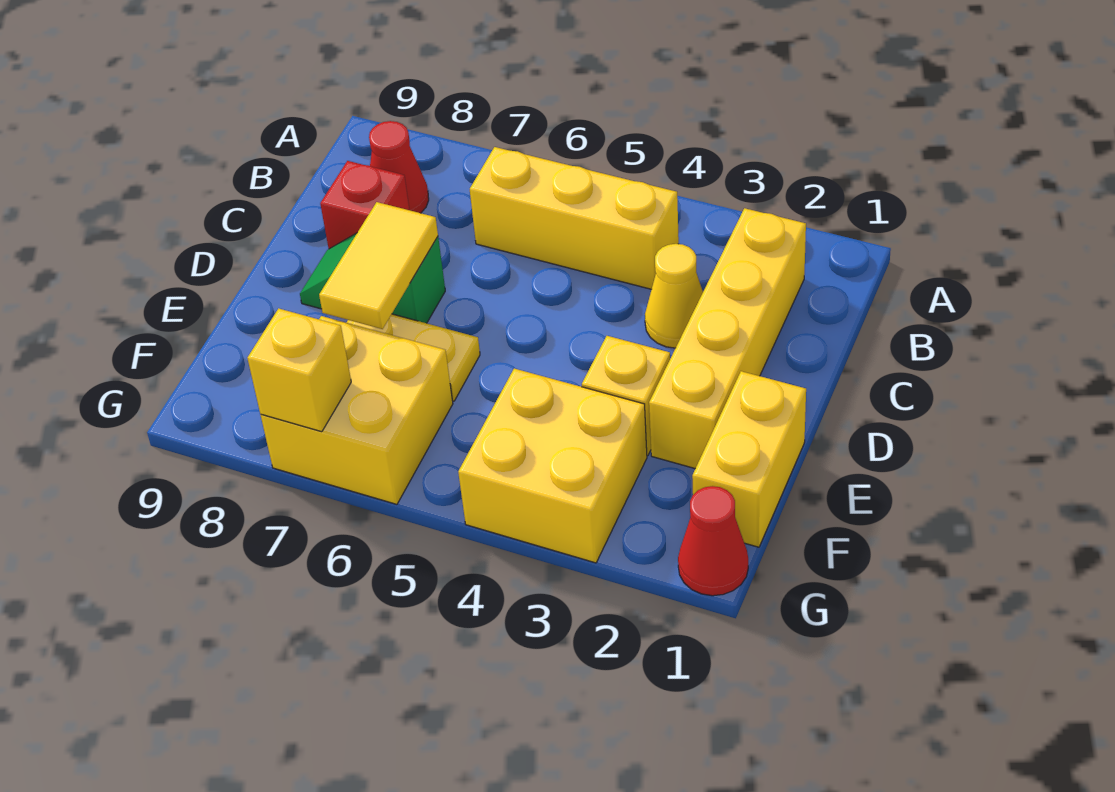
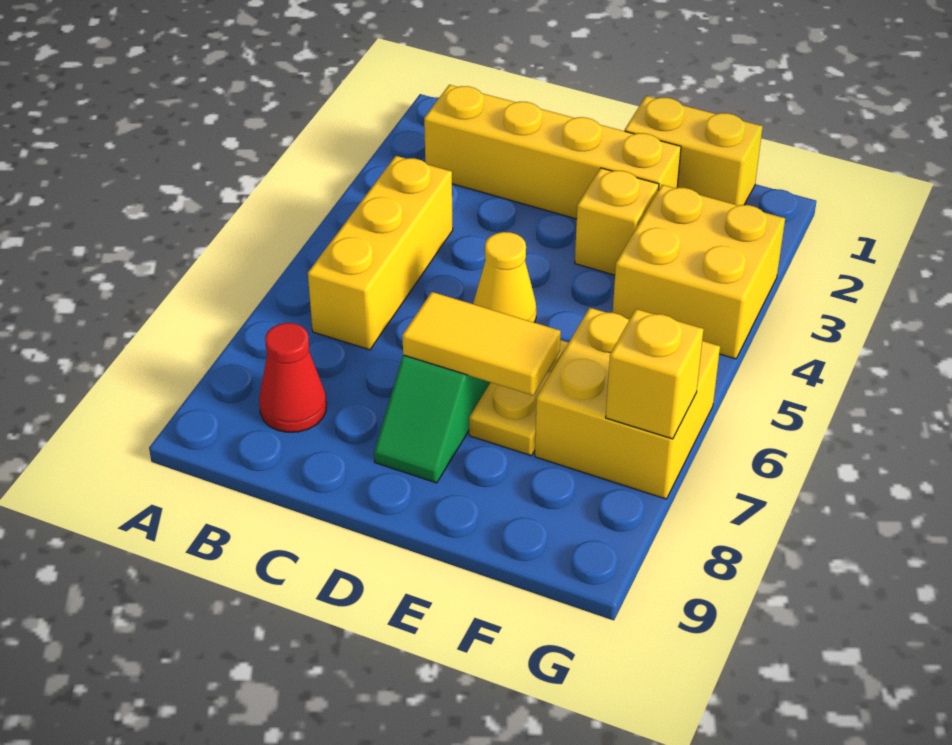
yellow 1x1 cone [645,244,703,348] -> yellow 1x1 cone moved to [473,232,536,323]
red 1x1 brick [320,161,409,249] -> none
red 1x1 cone [678,486,748,596] -> none

